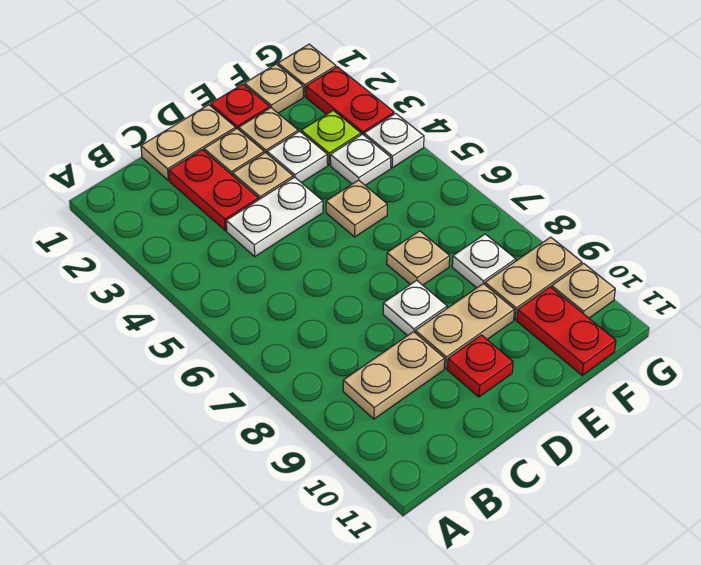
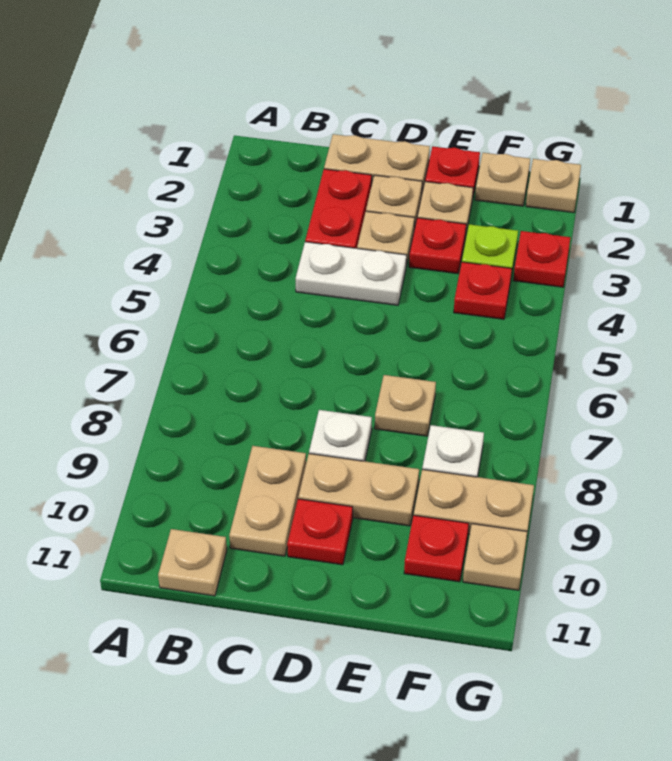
tan 1x2 plate [343,332,445,419] -> tan 1x2 plate turned to [229,446,306,556]
white 1x1 plate [267,131,328,183] -> red 1x1 plate [409,218,466,274]
tan 1x1 plate [326,180,387,237] -> tan 1x1 plate moved to [158,529,227,596]
white 1x1 plate [330,134,391,186] -> red 1x1 plate [454,262,512,319]
red 1x2 plate [517,287,616,375] -> red 1x1 plate [404,515,469,582]
red 1x2 plate [306,67,394,135] -> red 1x1 plate [513,231,570,287]
white 1x1 plate [364,113,424,168] -> none

